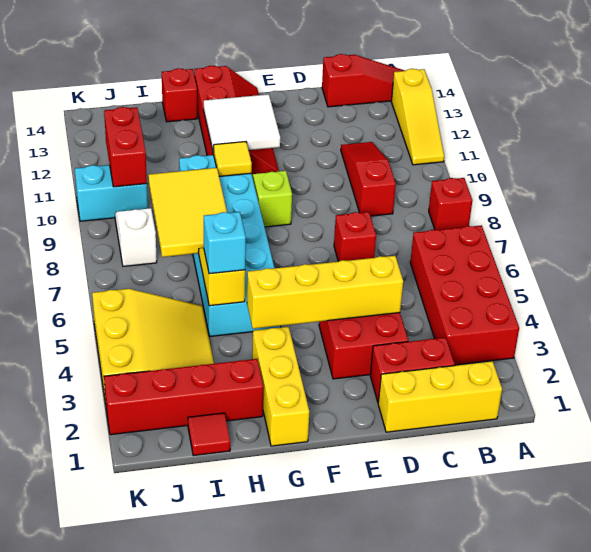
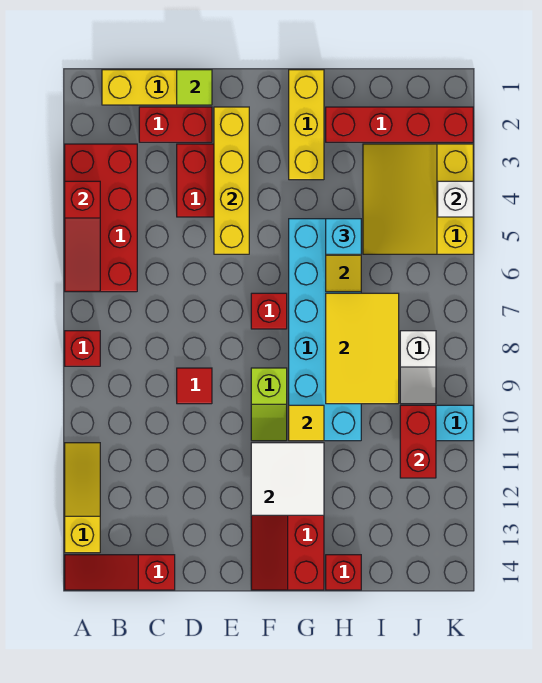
red 1x3 slope [341,142,396,216] -> red 1x3 slope moved to [65,181,100,292]
none -> lime 1x1 tile [177,70,212,105]
yellow 1x4 brick [247,256,403,329] -> yellow 1x4 brick turned to [214,107,249,254]
red 1x1 brick [334,212,376,262] -> red 1x1 brick moved to [251,293,287,329]
red 1x1 tile [188,413,230,456] -> red 1x1 tile moved to [177,368,212,404]
none -> white 1x1 brick [438,181,473,217]

